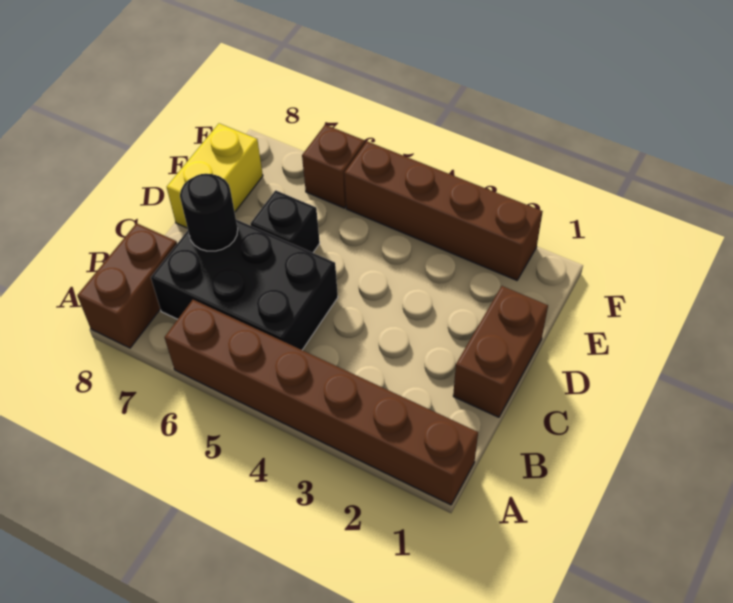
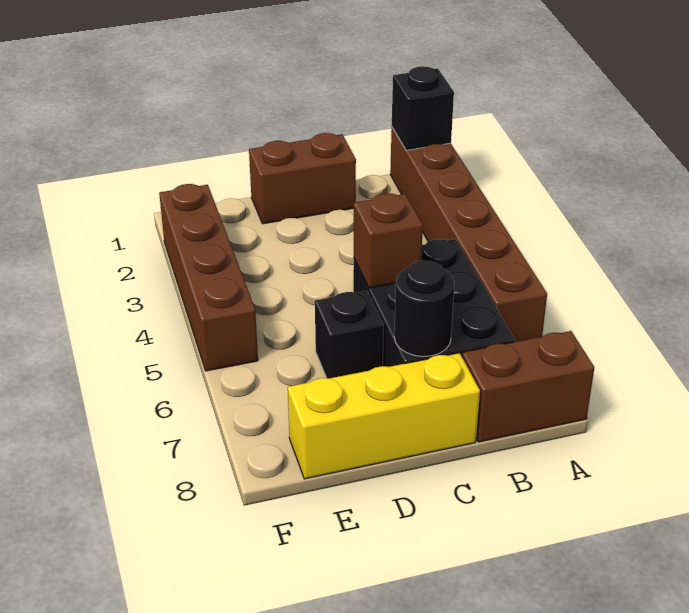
none -> black 1x1 brick [392,66,454,150]
yellow 1x2 brick [167,123,263,228] -> yellow 1x3 brick [288,353,480,479]
brown 1x1 brick [302,125,365,208] -> brown 1x1 brick moved to [354,193,423,288]

